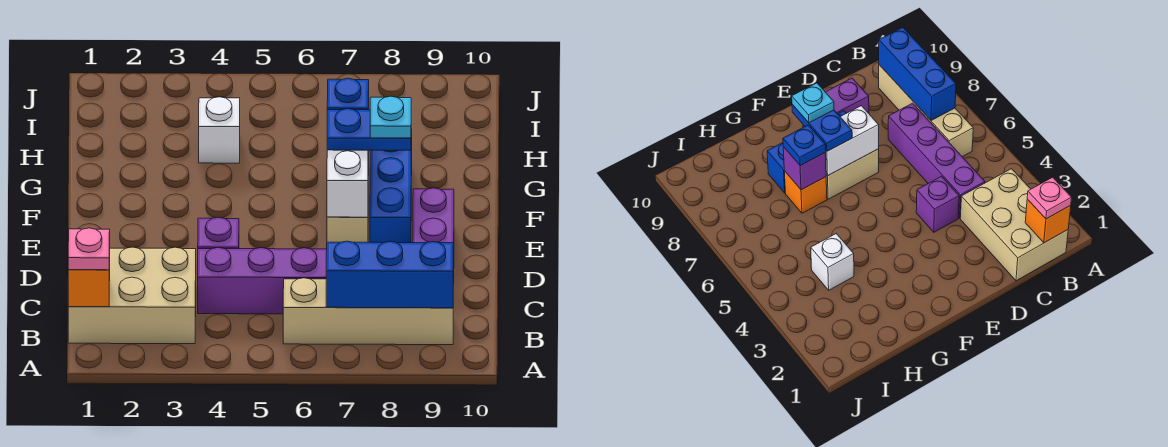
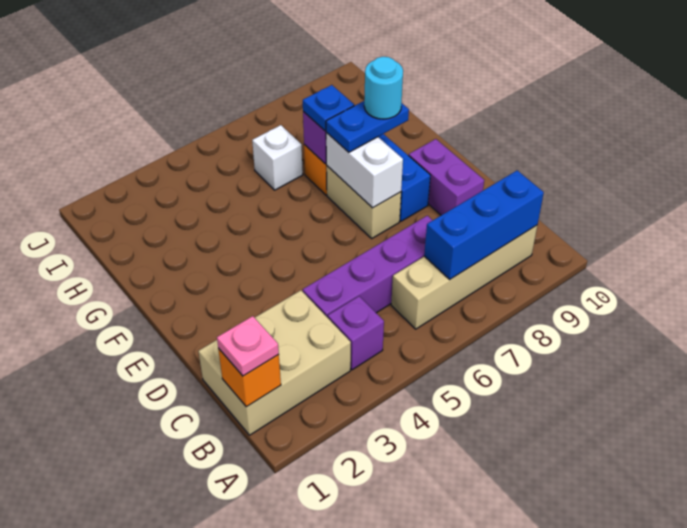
purple 1x1 brick [198,217,239,249] -> purple 1x1 brick moved to [328,296,384,370]
cyan 1x1 plate [370,96,411,138] -> cyan 1x1 round brick [364,57,403,119]
white 1x1 brick [199,97,240,163] -> white 1x1 brick moved to [252,125,303,190]

